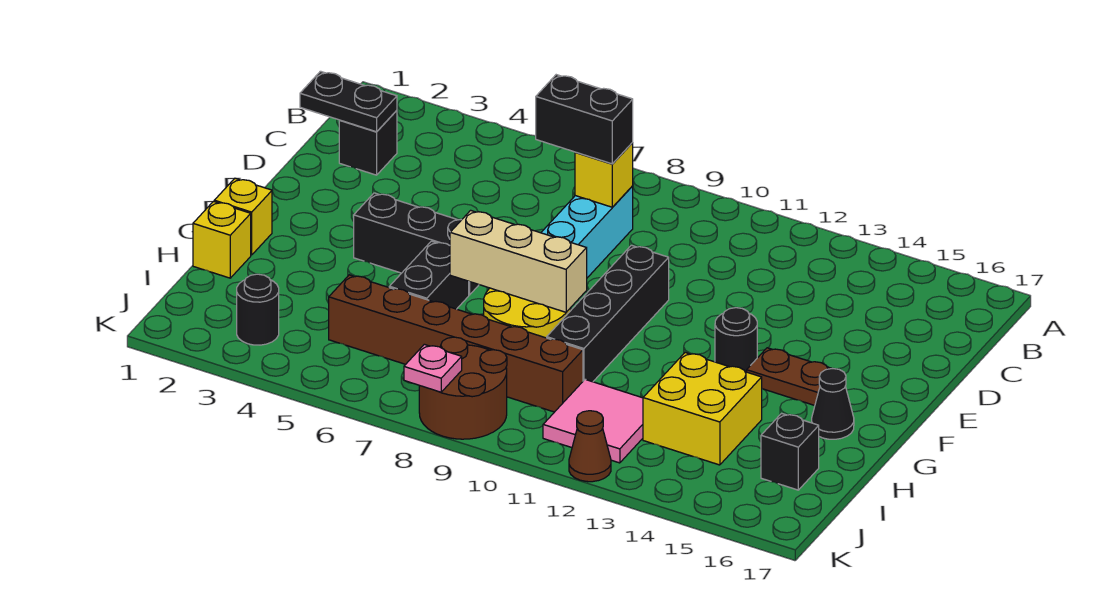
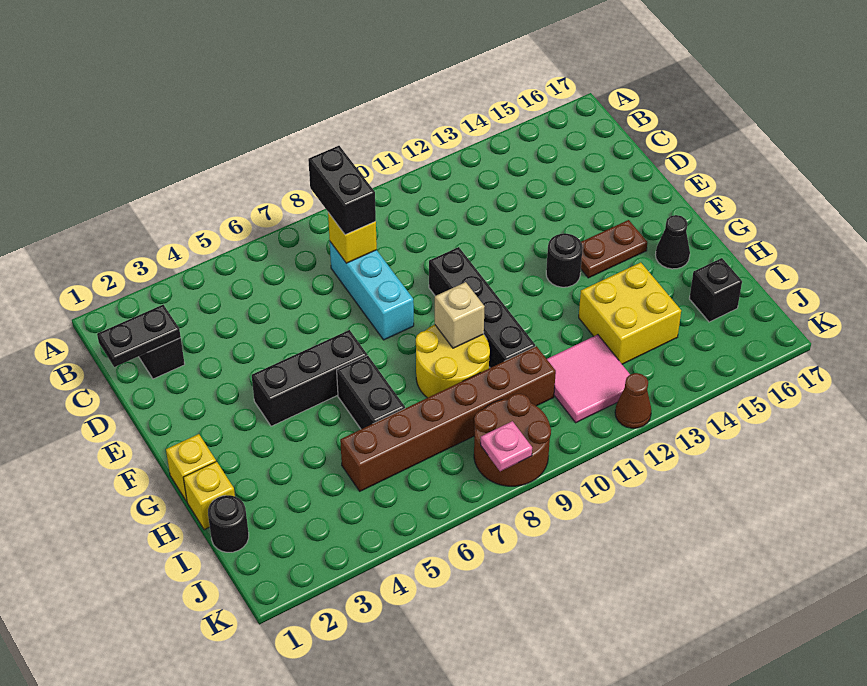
black 1x2 brick [536,75,633,164] -> black 1x2 brick turned to [308,146,376,235]
tan 1x3 brick [450,210,587,312] -> tan 1x1 brick [435,282,485,348]
black 1x1 round brick [237,274,279,345] -> black 1x1 round brick moved to [208,495,249,552]

